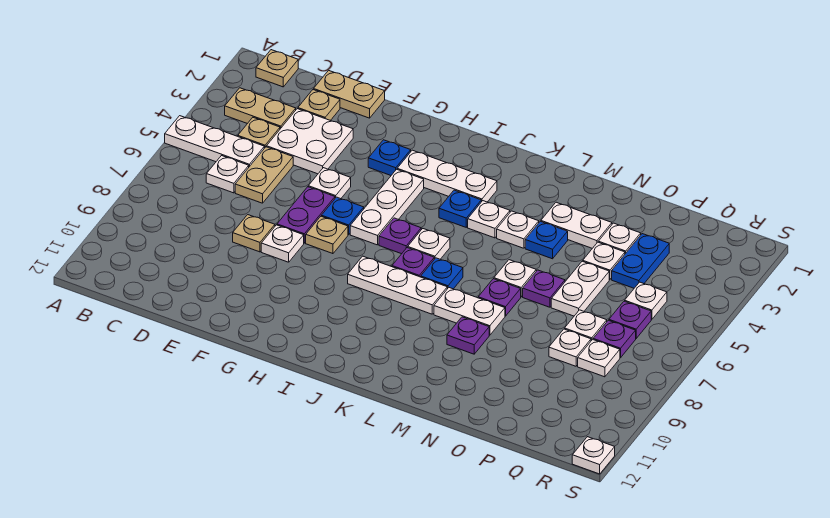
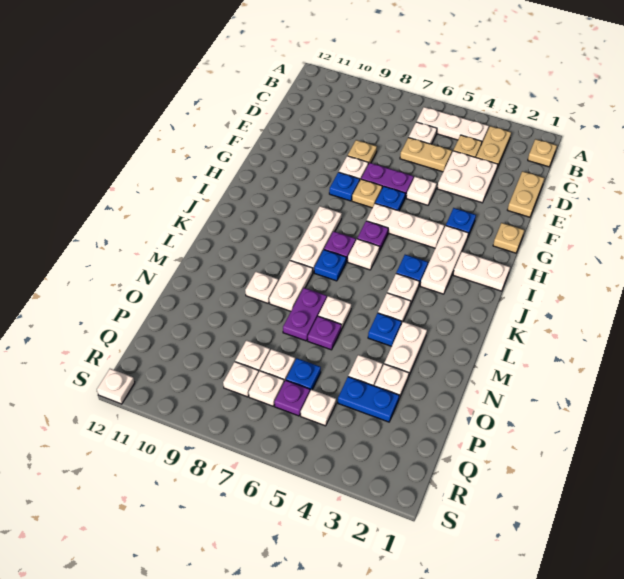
white 1x3 plate [165,116,264,167] -> white 1x3 plate turned to [416,107,489,143]
tan 1x1 plate [298,90,340,121] -> tan 1x1 plate moved to [493,223,524,253]
none -> blue 1x1 plate [329,172,360,201]
purple 1x1 plate [478,279,521,316] -> purple 1x2 plate [283,288,327,341]
purple 1x1 plate [447,317,489,354] -> white 1x1 plate [245,272,278,303]
white 1x2 plate [551,261,609,316] -> white 1x2 plate moved to [453,252,510,291]
none -> blue 1x1 plate [286,358,321,391]
purple 1x1 plate [593,320,636,358] -> white 1x1 plate [249,371,284,406]

